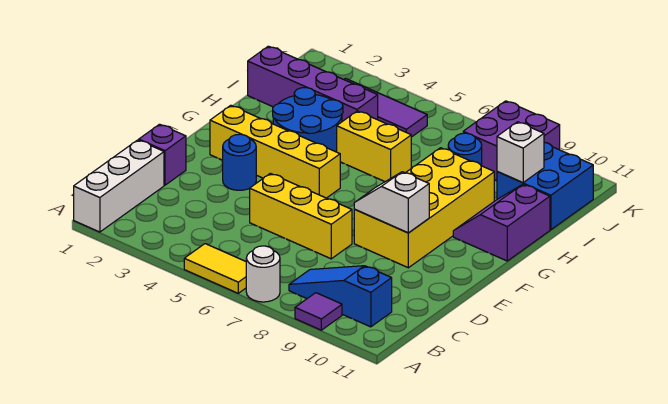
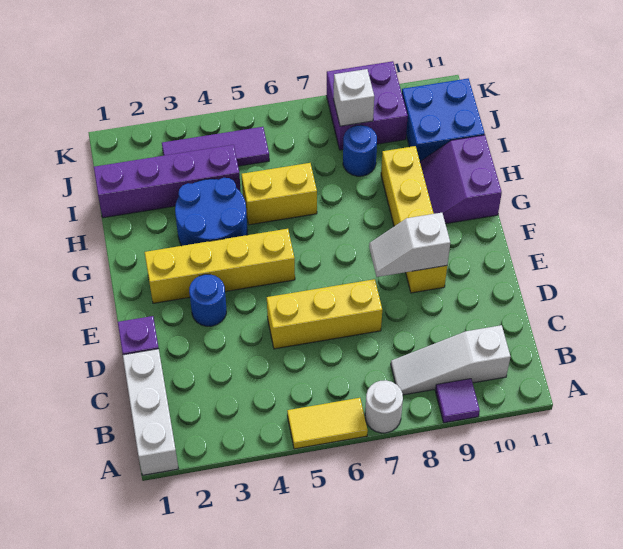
blue 1x3 slope [289,266,392,327] -> white 1x3 slope [391,325,511,395]
yellow 2x4 brick [354,148,494,268] -> yellow 1x4 brick [381,146,447,293]
white 1x1 brick [497,122,544,183] -> white 1x1 brick moved to [334,69,374,126]

